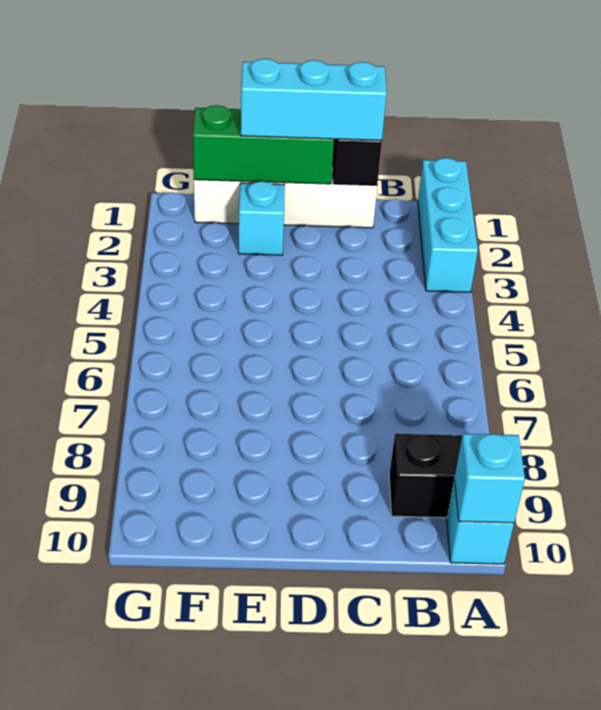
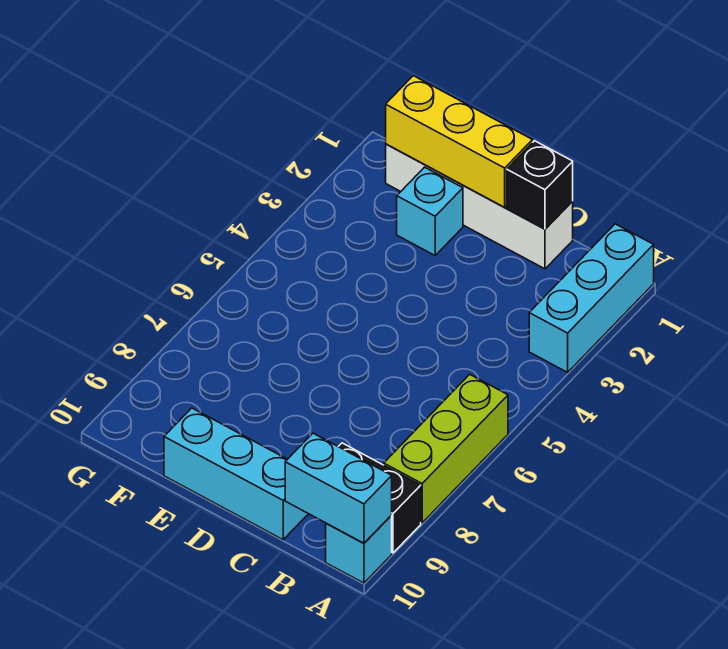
none -> lime 1x3 brick [384,374,508,523]
cyan 1x1 brick [454,434,525,523] -> cyan 1x2 brick [285,433,392,543]
cyan 1x3 brick [241,59,387,140] -> cyan 1x3 brick moved to [164,408,308,540]
green 1x3 brick [193,105,334,184] -> yellow 1x3 brick [386,76,532,207]

